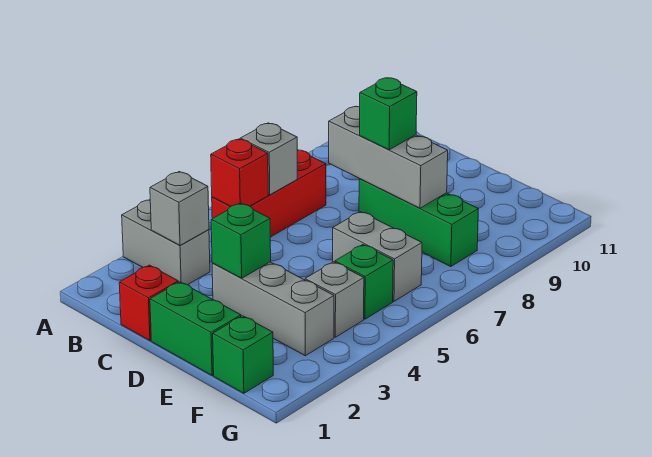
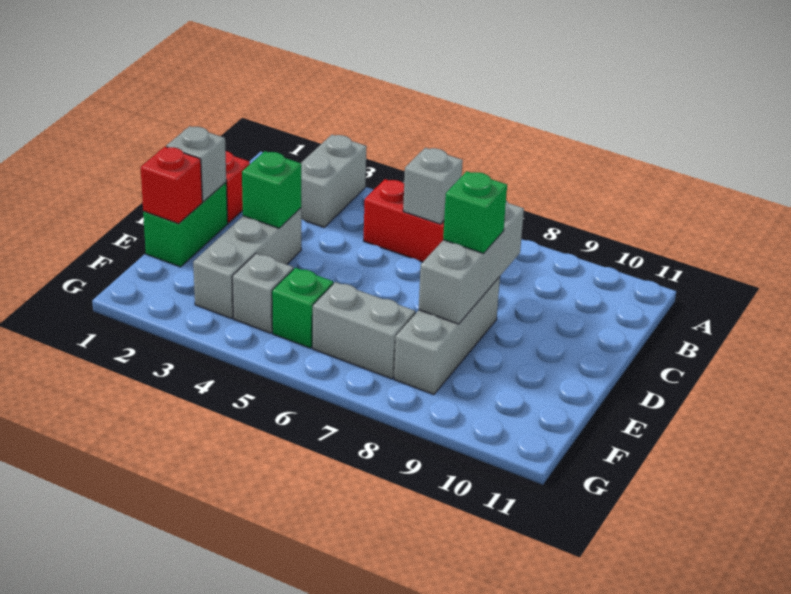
grey 1x1 brick [150,172,209,246] -> grey 1x1 brick moved to [166,126,226,202]
red 1x1 brick [211,139,268,207] -> red 1x1 brick moved to [141,147,202,224]
green 1x3 brick [359,179,478,267] -> grey 1x3 brick [394,277,500,395]
grey 1x2 brick [333,212,422,301] -> grey 1x2 brick turned to [312,282,415,379]
green 1x1 brick [213,316,273,393] -> none

